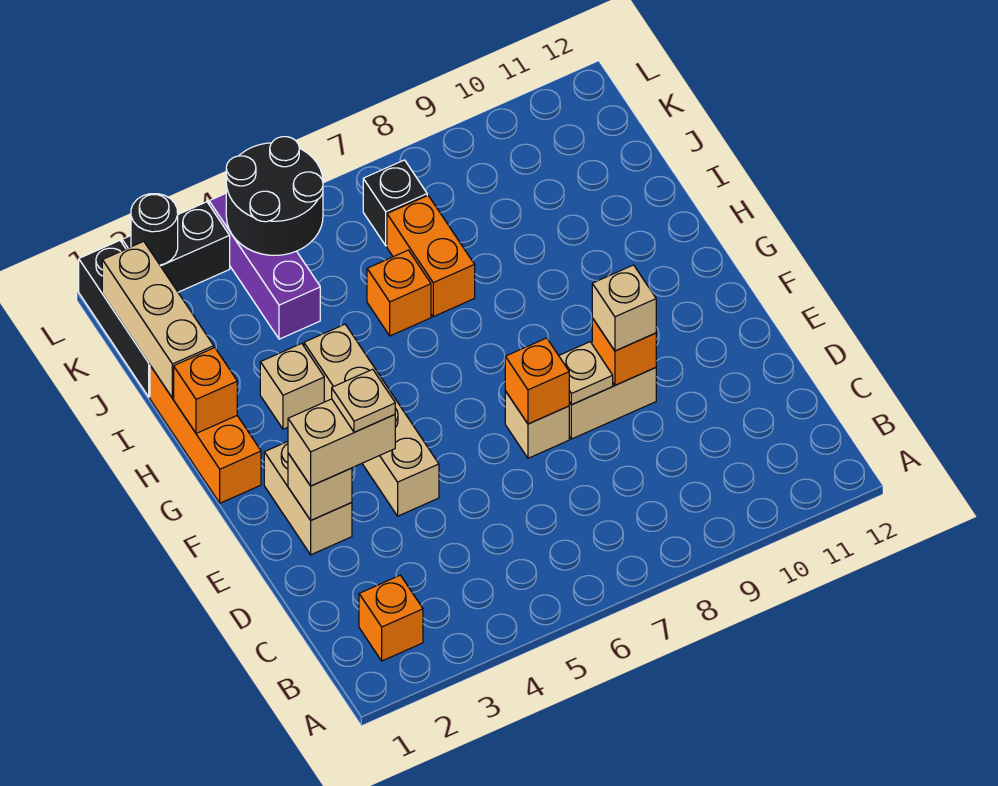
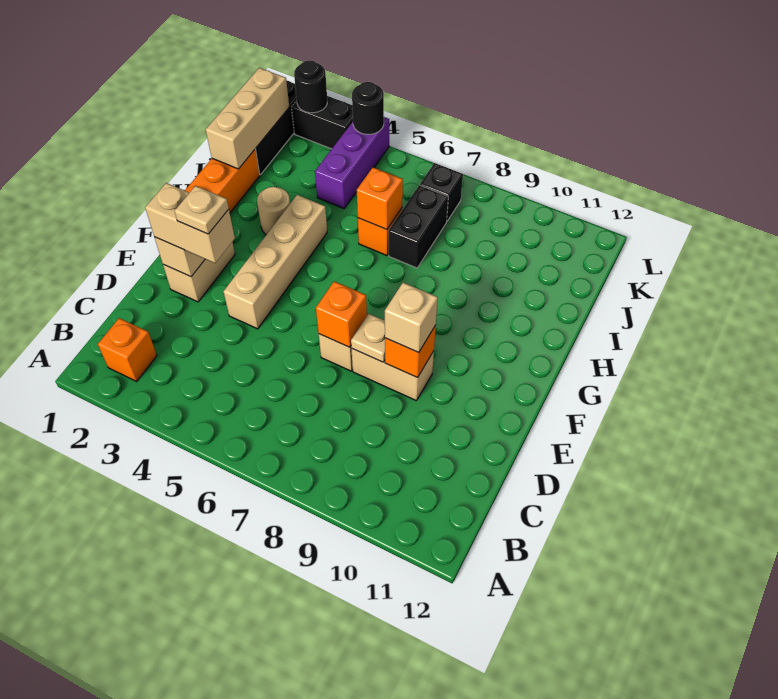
orange 1x1 brick [174,348,237,433] -> orange 1x1 brick moved to [357,167,403,230]
tan 1x1 brick [260,343,324,429] -> tan 1x1 round brick [257,187,290,235]
orange 1x2 brick [387,196,475,317] -> black 1x2 brick [389,185,448,268]
black 2x2 round brick [226,137,323,255] -> black 1x1 round brick [352,82,384,134]

